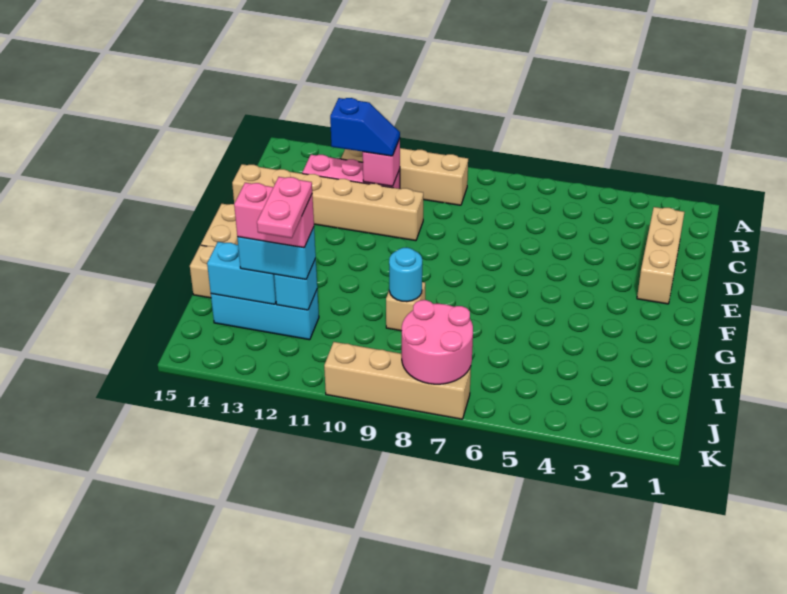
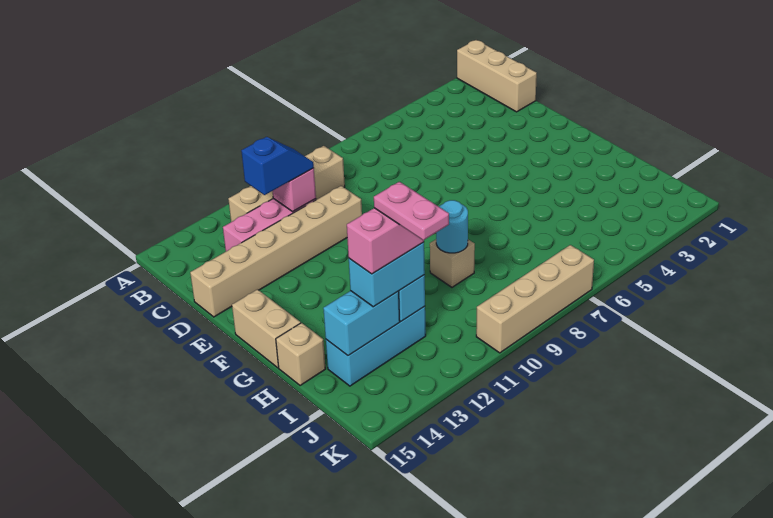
tan 1x3 brick [637,207,684,304] -> tan 1x3 brick moved to [457,40,537,112]
pink 2x2 round brick [402,300,473,384] -> none

